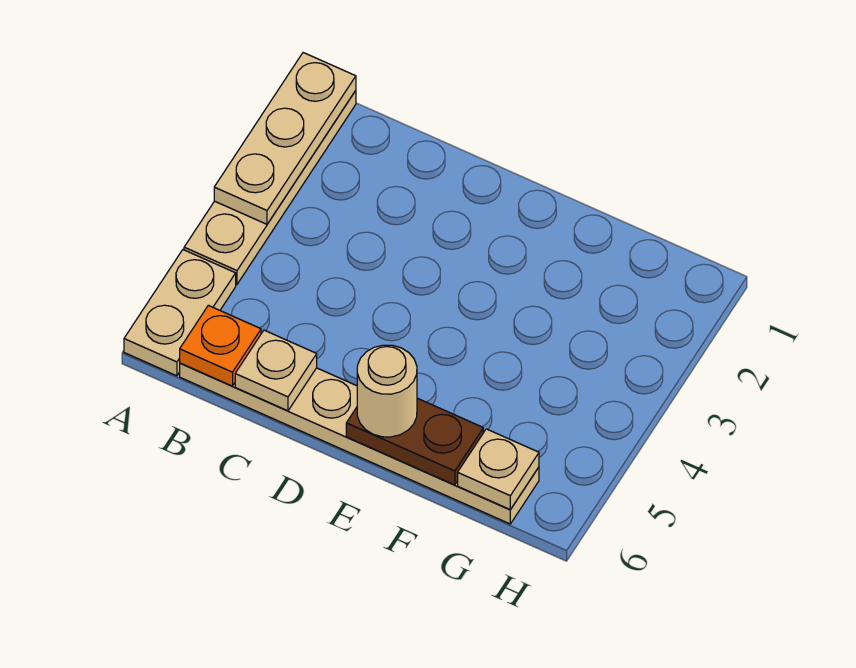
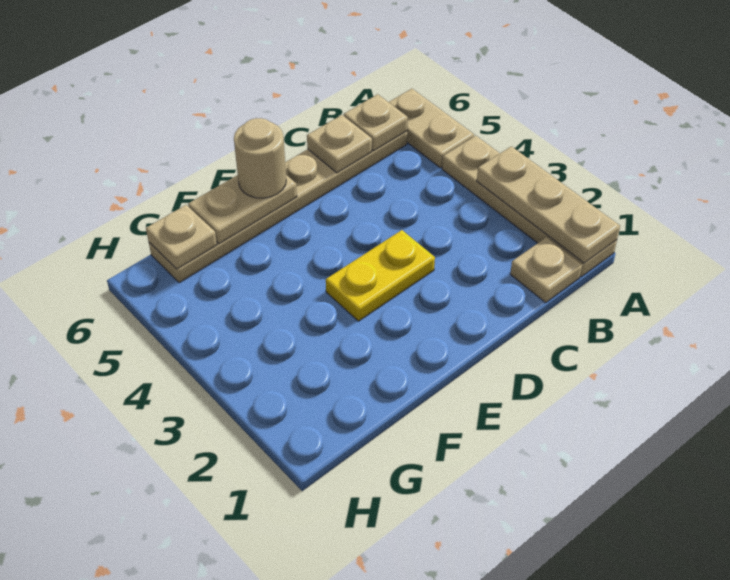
none -> tan 1x1 plate [510,238,582,302]
orange 1x1 plate [180,305,261,386] -> tan 1x1 plate [344,94,408,151]
none -> yellow 1x2 plate [326,230,435,321]
brown 1x2 plate [346,398,483,485] -> tan 1x2 plate [188,175,297,244]

